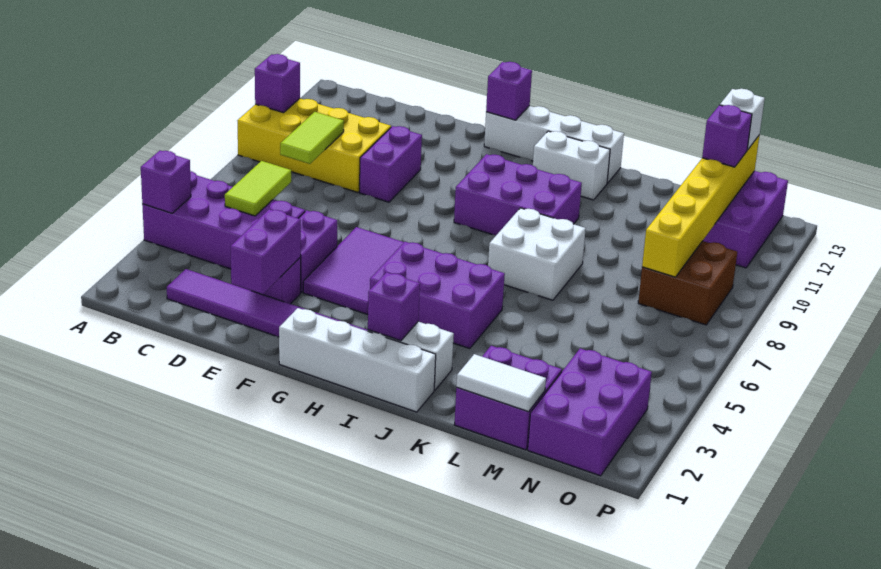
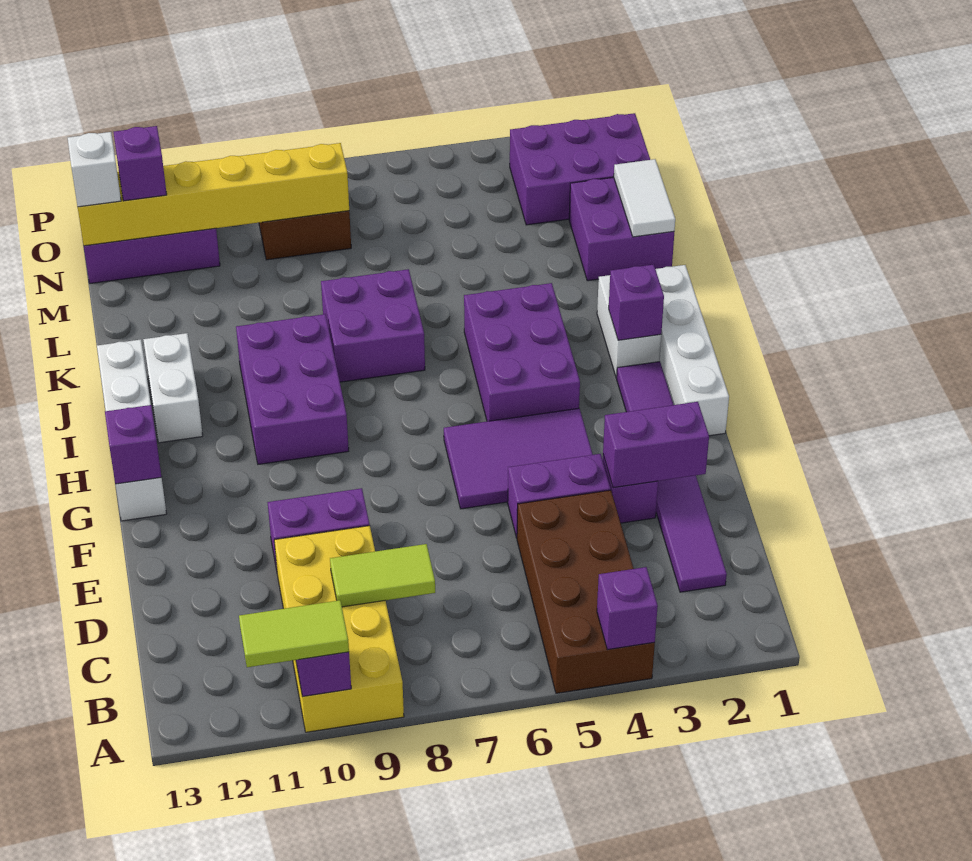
purple 2x4 brick [142,171,305,269] -> brown 2x4 brick [517,490,655,693]
lime 1x2 tile [225,161,291,216] -> lime 1x2 tile moved to [239,600,349,667]
white 2x2 brick [488,208,586,300] -> purple 2x2 brick [321,269,425,382]

